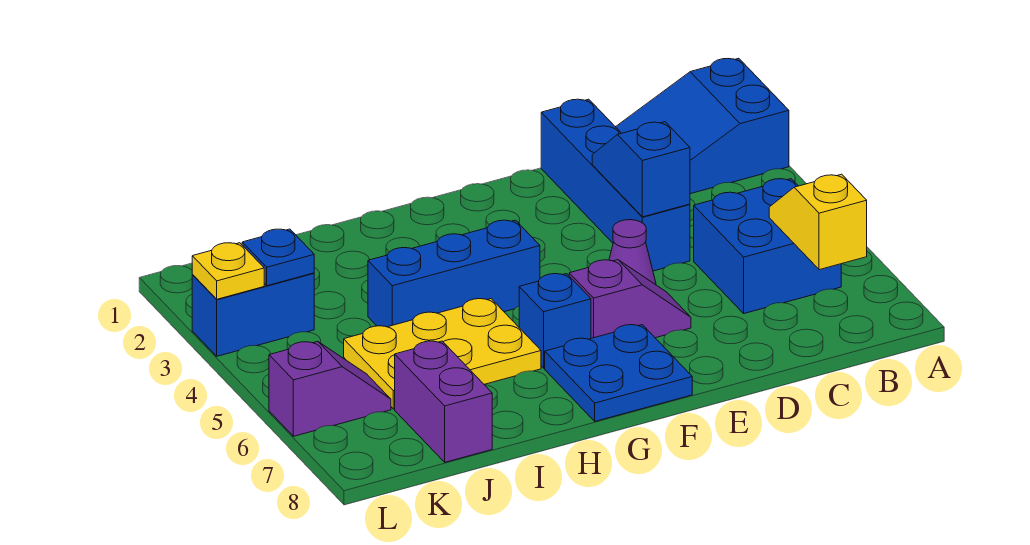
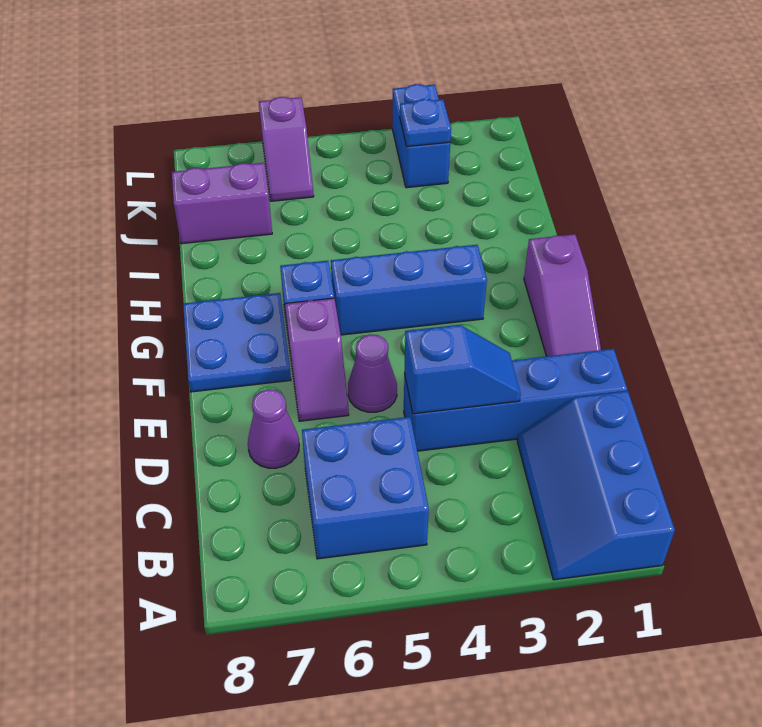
blue 2x3 slope [616,58,789,194] -> blue 2x3 slope turned to [517,391,675,580]
yellow 1x2 slope [769,174,867,270] -> none
none -> purple 1x1 cone [248,389,299,468]
none -> purple 1x3 slope [524,234,601,356]
blue 1x3 brick [368,220,540,327] -> blue 1x3 brick turned to [331,245,487,335]
yellow 2x3 plate [344,299,541,409] -> none
yellow 1x1 plate [192,243,264,299] -> none

